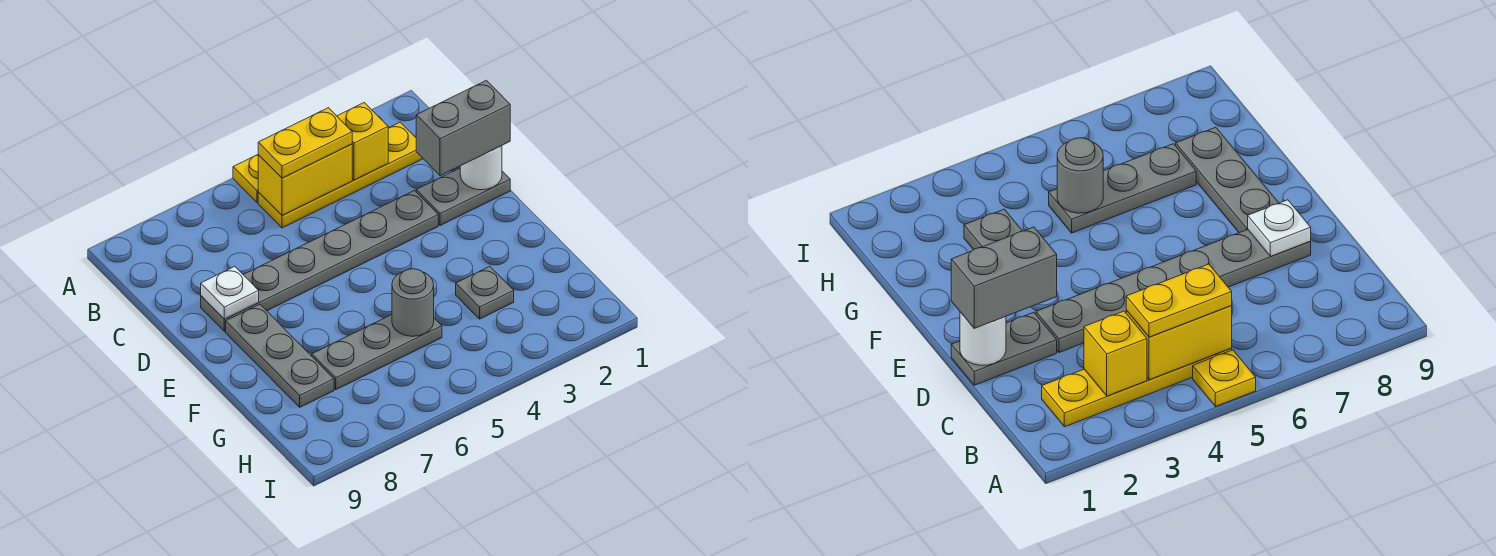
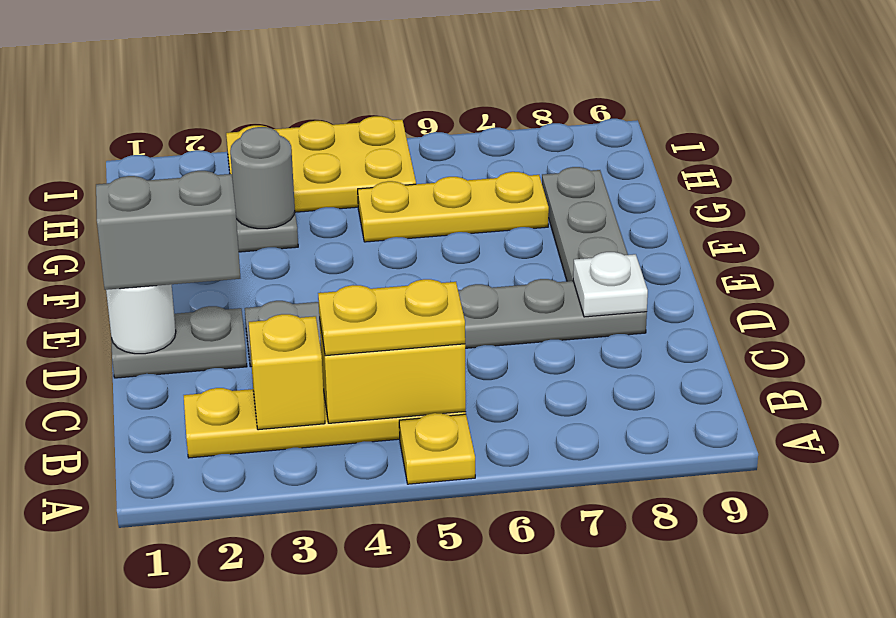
grey 1x3 plate [312,315,442,390] -> yellow 1x3 plate [358,172,549,242]
grey 1x1 round brick [392,269,434,336] -> grey 1x1 round brick moved to [230,127,295,229]
none -> yellow 2x3 plate [226,116,416,212]

